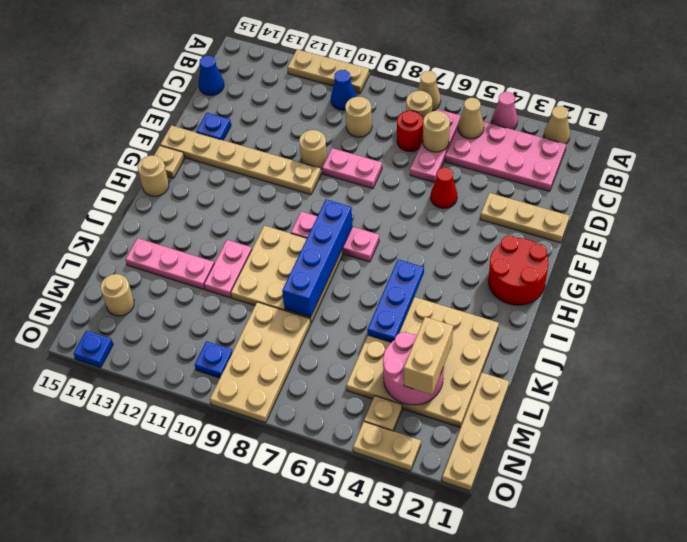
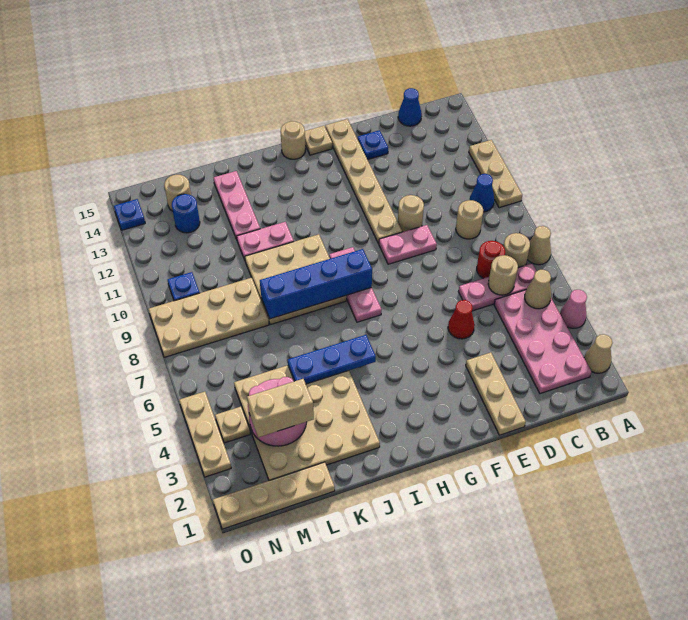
pink 1x2 plate [322,148,382,189] -> pink 1x2 plate turned to [379,225,437,264]
red 2x2 round brick [488,236,548,305] -> none
none -> blue 1x1 round brick [172,194,200,233]
tan 1x2 plate [353,422,421,471] -> tan 1x3 plate [179,392,231,477]

